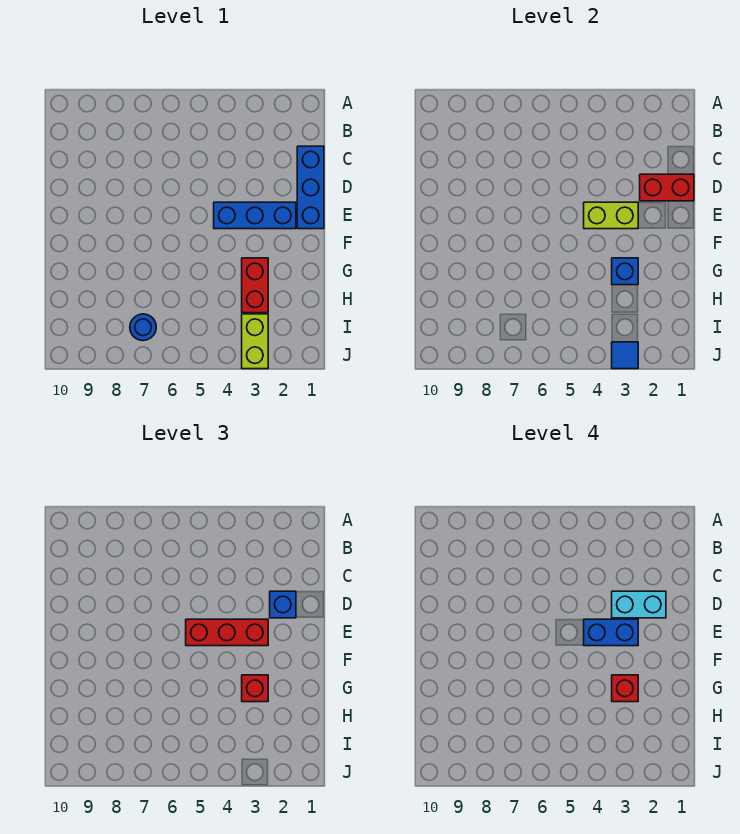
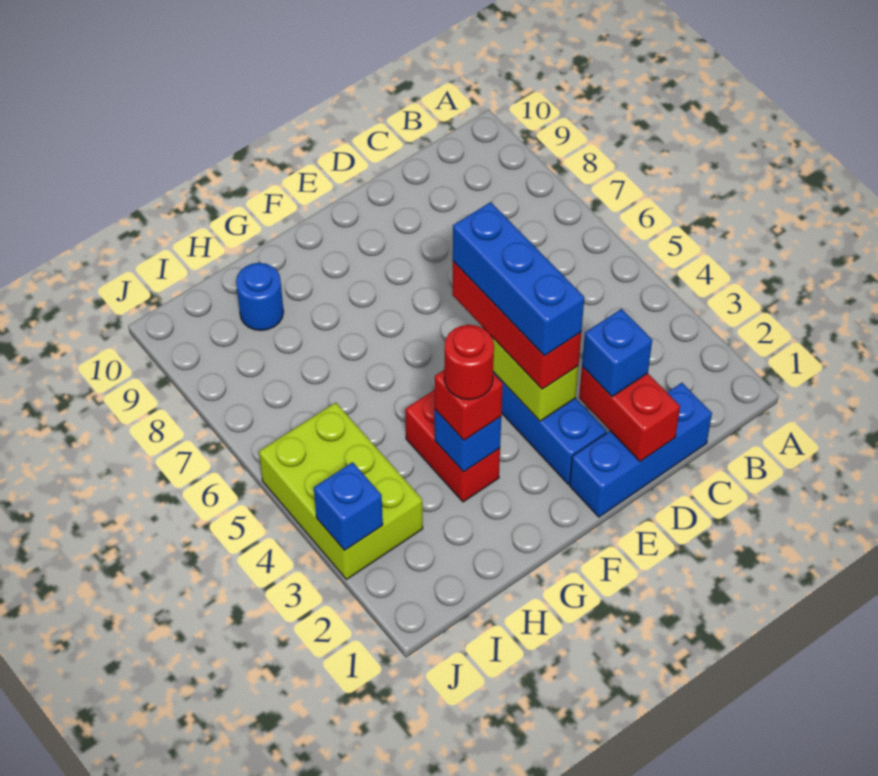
cyan 1x2 brick [612,591,666,618] -> none
blue 1x2 brick [584,619,638,646] -> blue 1x3 brick [453,202,584,356]
red 1x2 brick [242,258,268,313] -> red 1x2 brick turned to [405,390,500,502]
red 1x1 brick [612,675,638,702] -> red 1x1 round brick [444,325,494,400]
lime 1x2 brick [242,314,268,369] -> lime 2x3 brick [259,403,423,580]
blue 1x1 round brick [130,314,156,341] -> blue 1x1 round brick moved to [236,263,284,331]
blue 1x1 tile [612,342,638,369] -> blue 1x1 brick [314,462,383,551]

